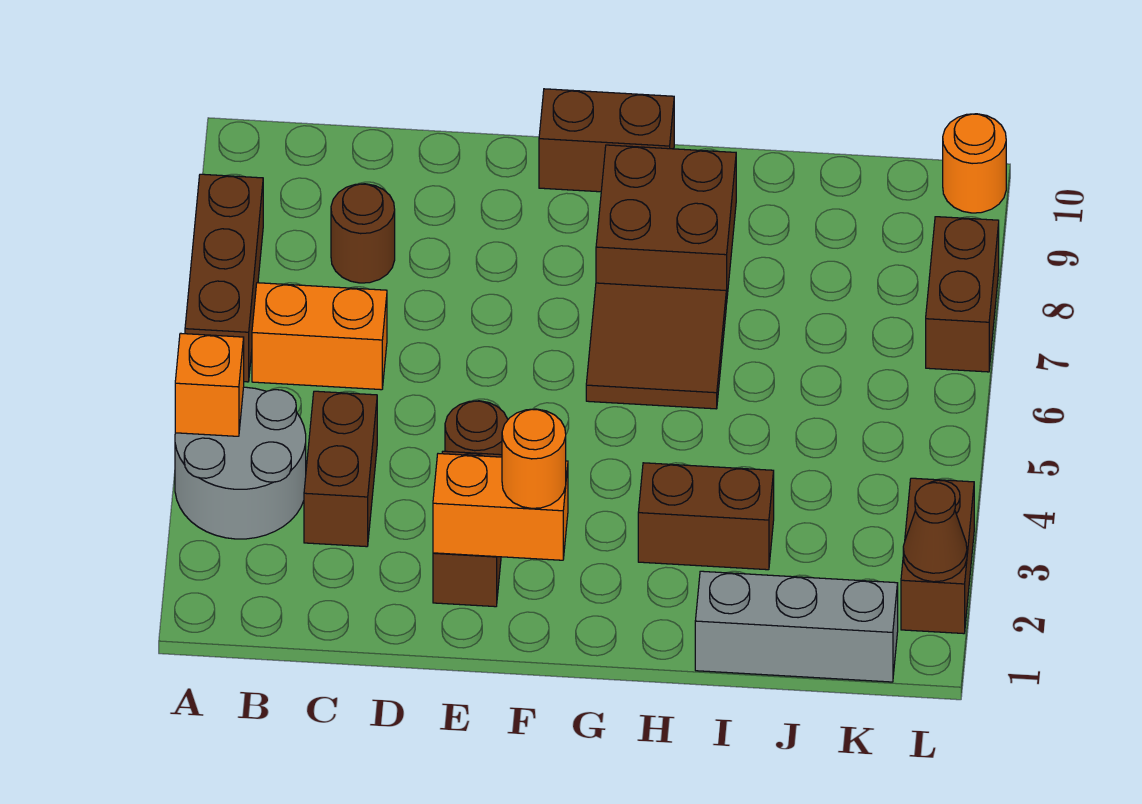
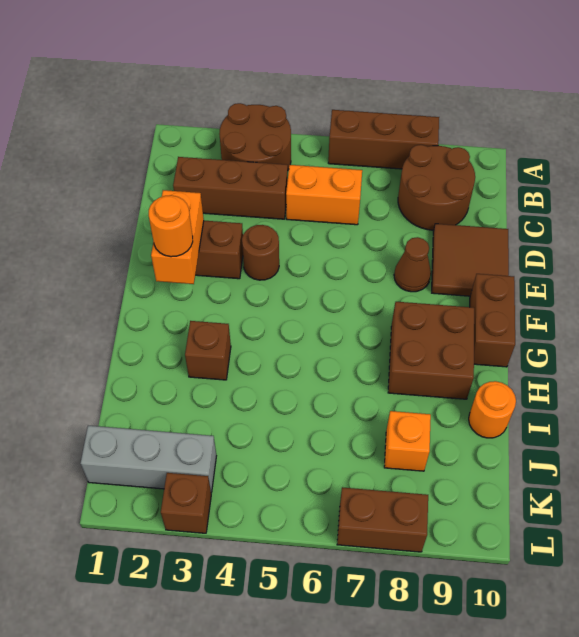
grey 2x2 round brick [175,387,306,539] -> brown 2x2 round brick [219,103,291,170]
orange 1x1 brick [175,333,244,436] -> orange 1x1 brick moved to [384,411,431,471]
orange 1x2 brick [252,283,387,390] -> orange 1x2 brick turned to [286,165,362,225]
brown 1x2 brick [304,391,377,547] -> brown 1x3 brick [173,157,288,219]
brown 1x1 round brick [331,184,395,283] -> brown 2x2 round brick [398,145,475,230]
brown 2x2 tile [586,283,726,409] -> brown 2x2 tile moved to [432,224,509,296]
brown 1x2 brick [638,463,774,570] -> brown 1x1 brick [185,321,231,380]
grey 1x3 brick [695,571,898,682] -> grey 1x3 brick turned to [81,426,216,493]
brown 1x2 brick [901,478,974,634] -> brown 1x1 brick [161,473,211,533]
brown 1x1 cone [903,483,967,582] -> brown 1x1 cone moved to [394,237,431,292]
orange 1x1 round brick [943,114,1006,213] -> orange 1x1 round brick moved to [469,381,516,438]

